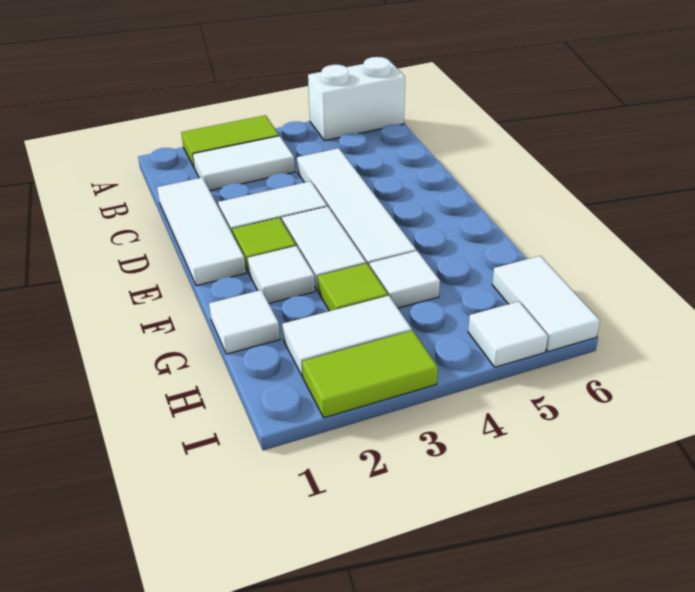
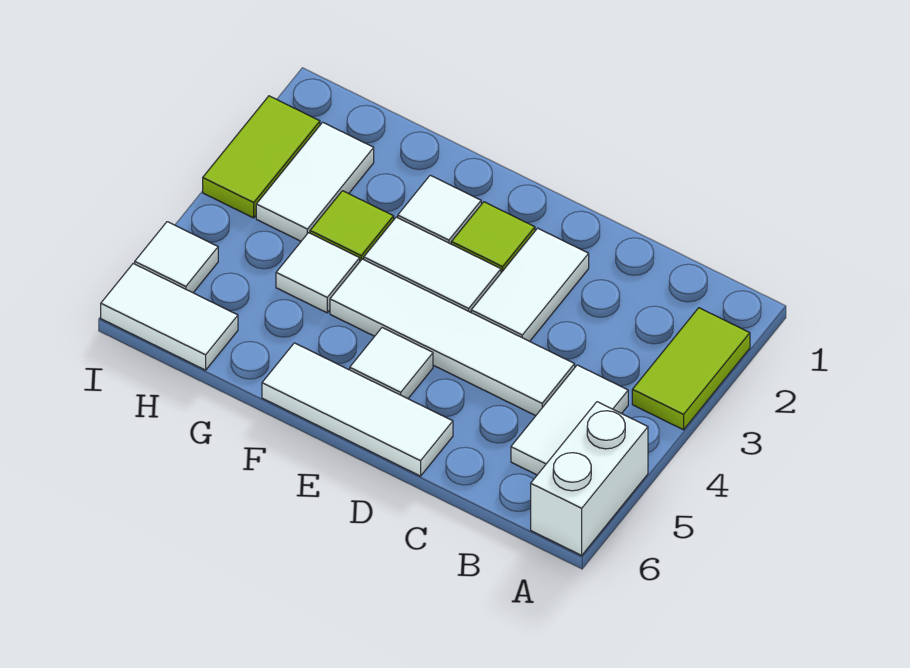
white 1x2 tile [193,136,295,191] -> white 1x2 tile moved to [511,365,628,475]
white 1x3 tile [157,177,246,286] -> white 1x3 tile moved to [262,343,453,476]
white 1x1 tile [209,290,280,354] -> white 1x1 tile moved to [350,328,433,399]

